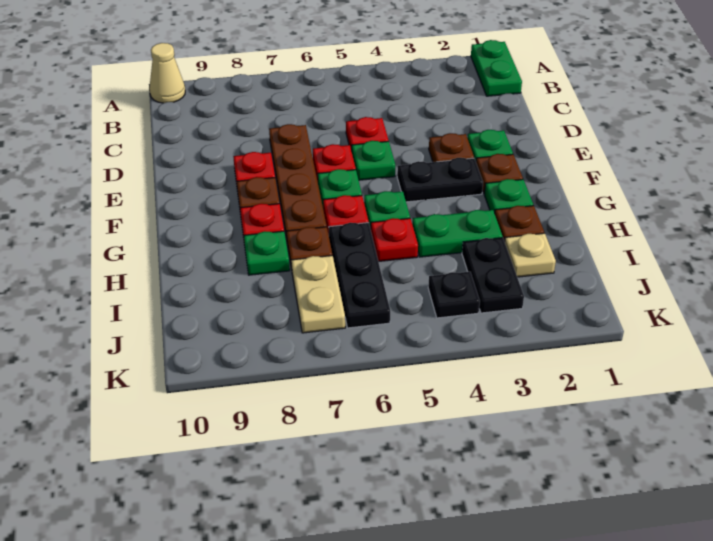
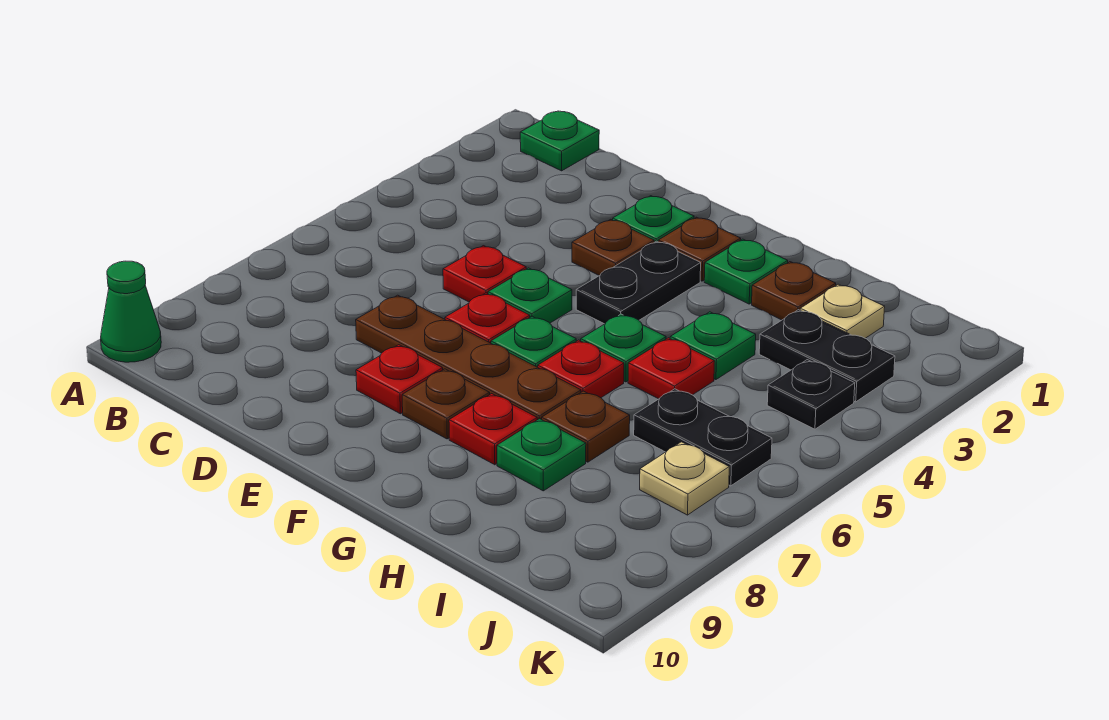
green 1x2 plate [471,40,522,96] -> green 1x1 plate [520,111,599,171]
tan 1x1 cone [149,43,185,103] -> green 1x1 cone [101,261,161,362]
green 1x2 plate [412,210,503,257] -> green 1x1 plate [670,312,756,380]
black 1x3 plate [329,223,390,328] -> black 1x2 plate [634,389,772,486]
tan 1x2 plate [291,256,345,333] -> tan 1x1 plate [640,442,729,515]

